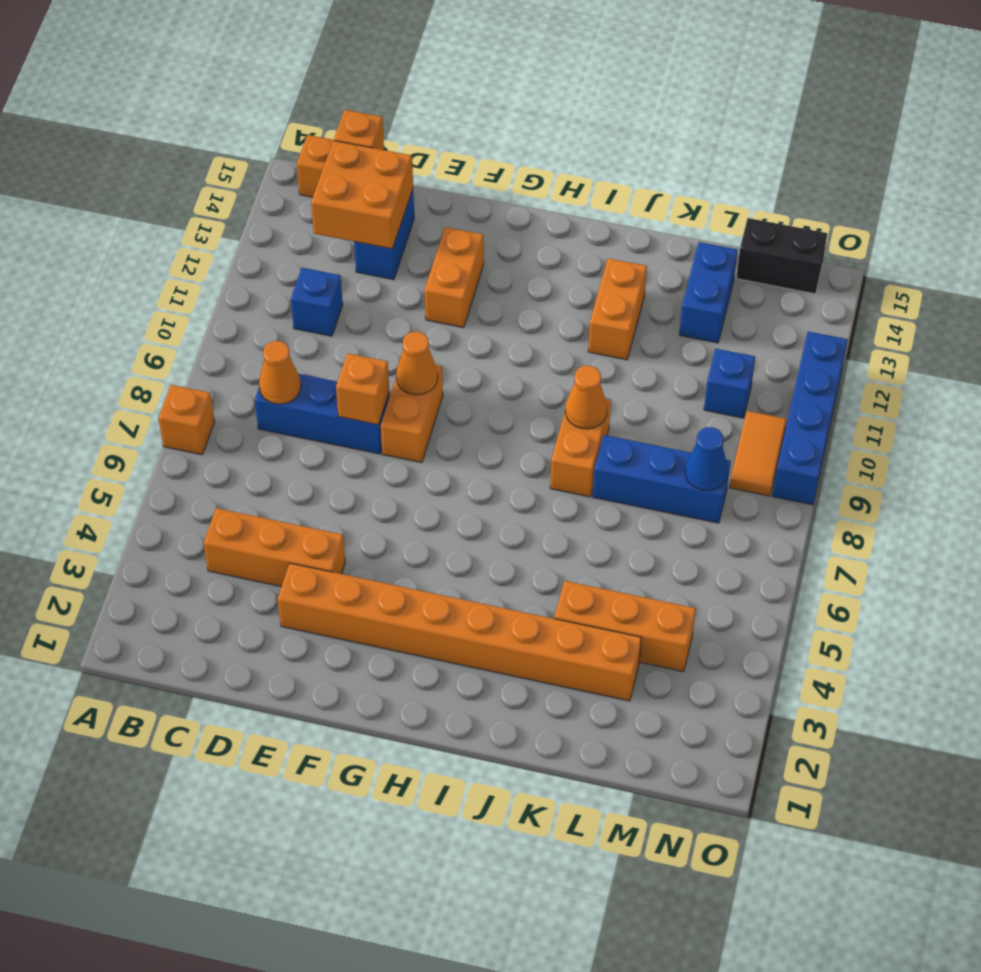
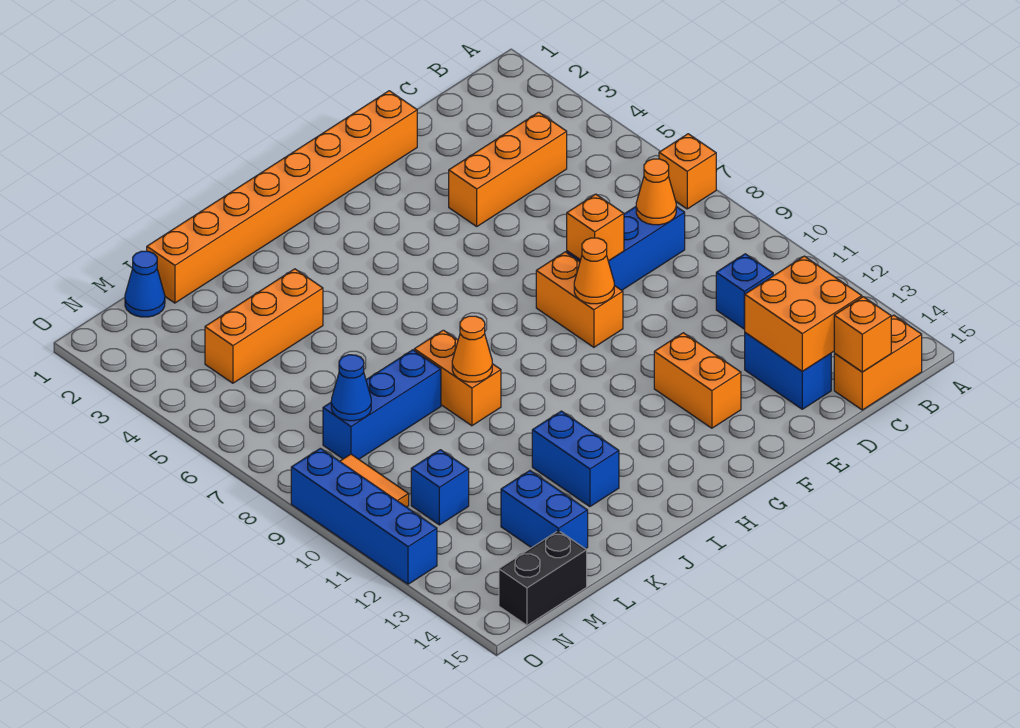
orange 1x8 brick [278,563,642,701] -> orange 1x8 brick moved to [147,91,417,303]
orange 1x2 brick [588,258,647,360] -> blue 1x2 brick [532,411,619,507]
none -> blue 1x1 cone [125,251,165,317]

